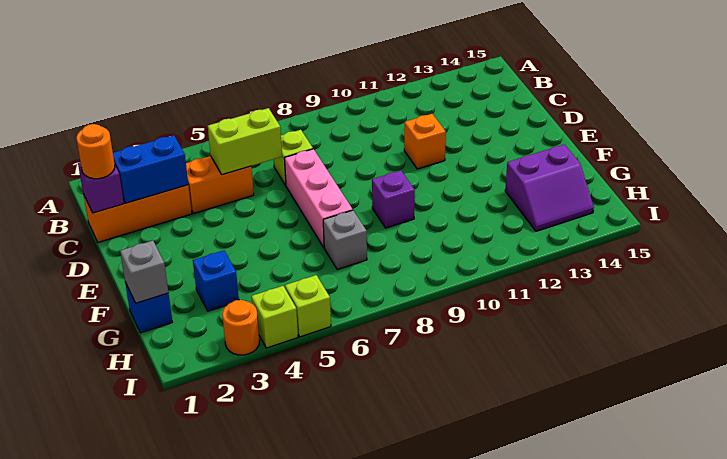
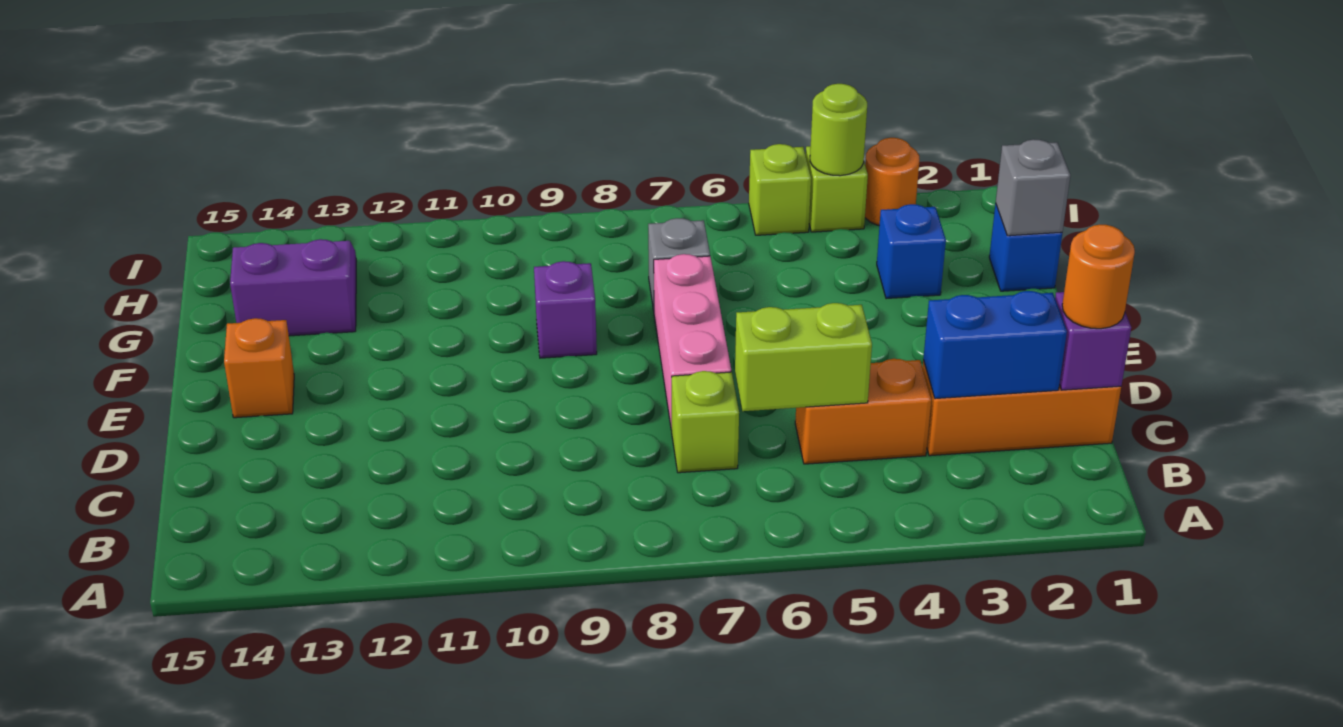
orange 1x1 brick [404,114,446,169] -> orange 1x1 brick moved to [224,318,294,418]
none -> lime 1x1 round brick [810,84,867,176]

